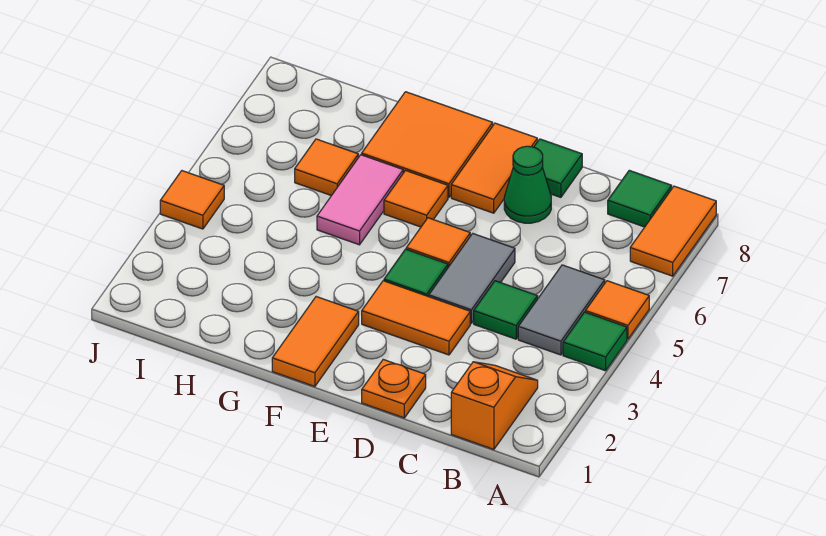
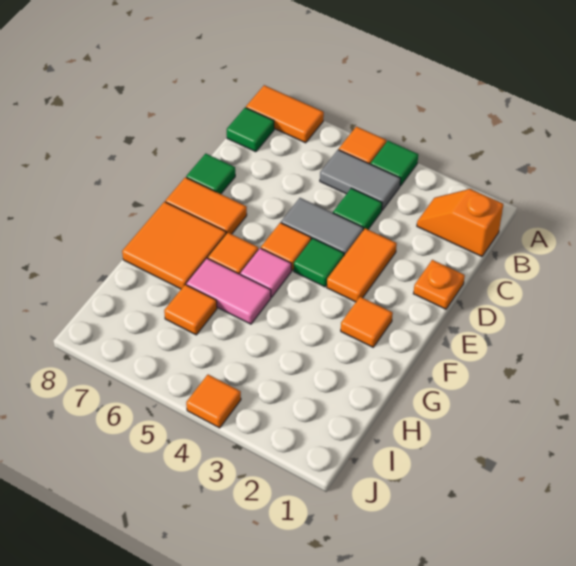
green 1x1 cone [504,146,551,223] -> none
orange 1x2 tile [272,297,359,387] -> orange 1x1 tile [341,297,393,347]
none -> pink 1x1 tile [240,248,291,297]

